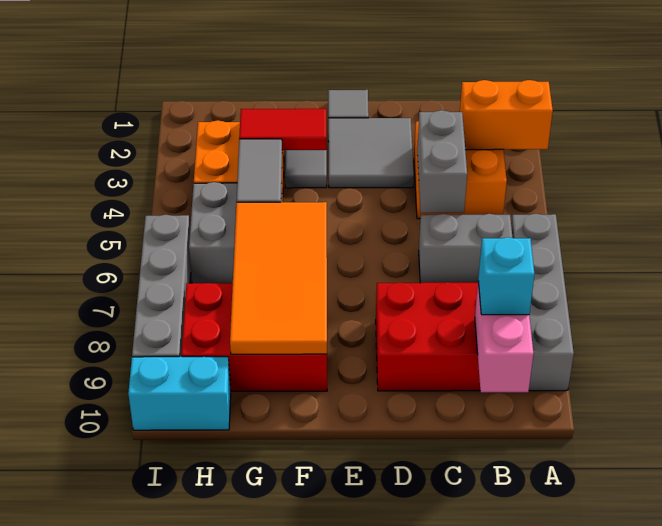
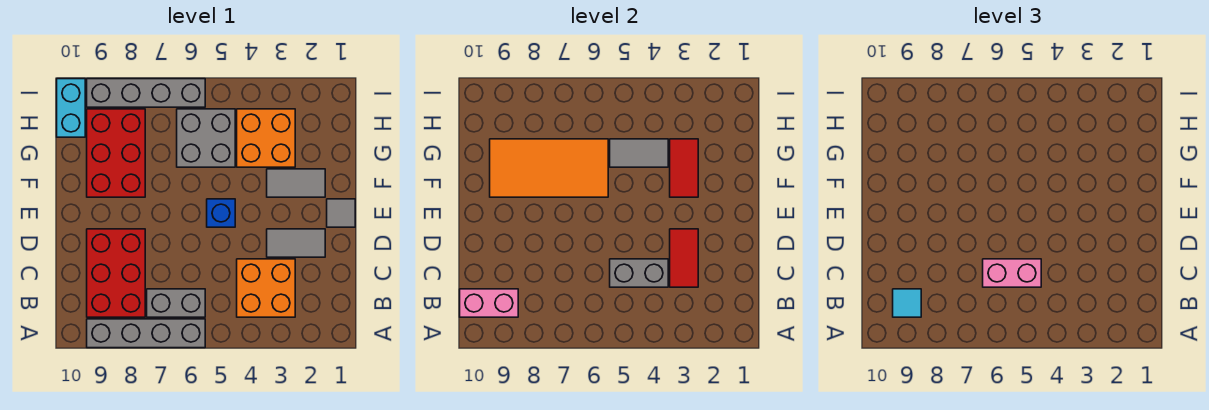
orange 1x2 brick [460,80,553,150] -> none
grey 1x2 brick [419,214,513,283] -> grey 1x2 brick turned to [147,289,205,317]
cyan 1x1 brick [478,237,535,315] -> cyan 1x1 tile [893,289,921,317]
none -> red 1x2 tile [670,229,698,287]
none -> pink 1x2 brick [983,259,1041,287]
grey 2x2 tile [328,118,414,188] -> grey 1x2 tile [267,229,325,257]
none -> blue 1x1 brick [207,199,235,227]

